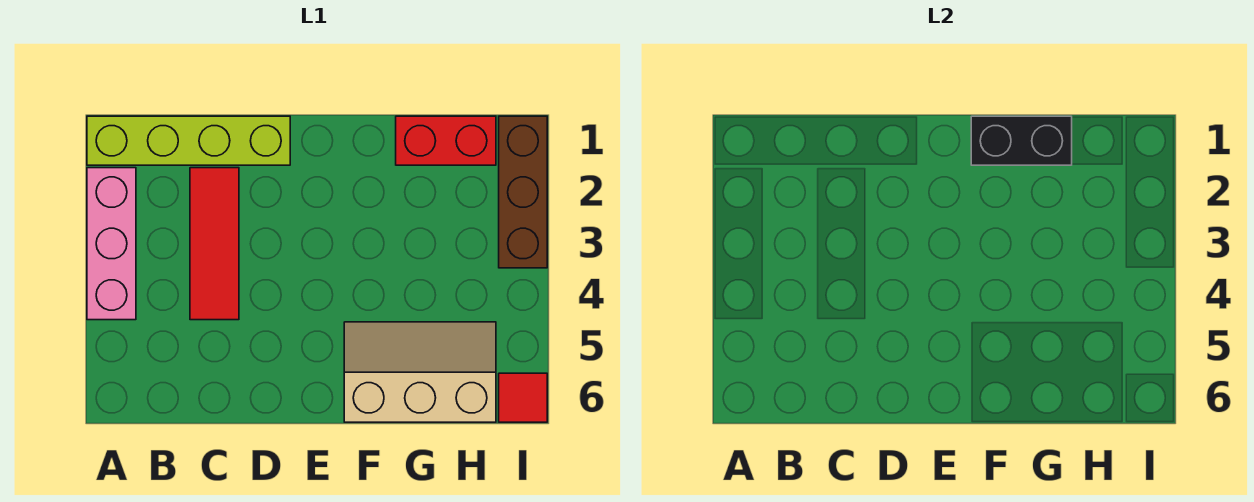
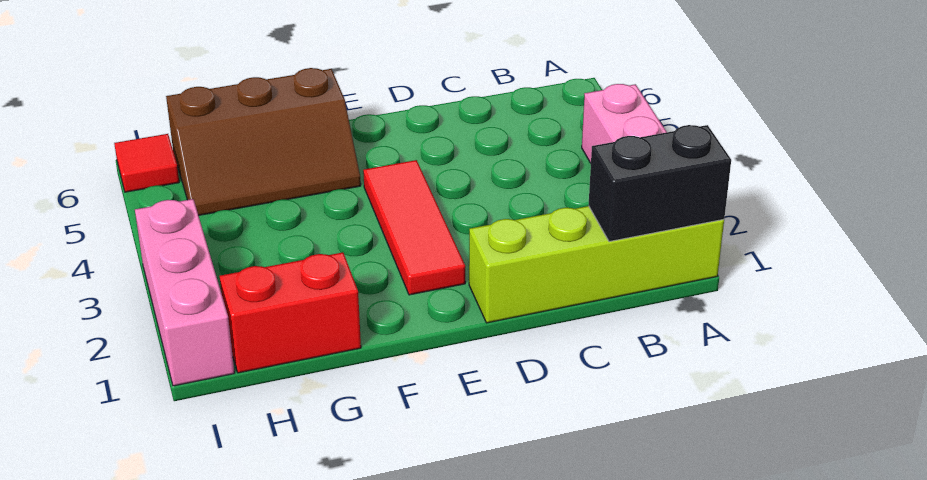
red 1x3 tile [190,168,239,320] -> red 1x3 tile moved to [363,160,465,295]
black 1x2 brick [971,116,1072,165] -> black 1x2 brick moved to [588,125,731,242]
tan 2x3 slope [344,322,496,422] -> brown 2x3 slope [166,68,361,215]
brown 1x3 brick [499,116,547,268] -> pink 1x3 brick [135,199,234,386]

